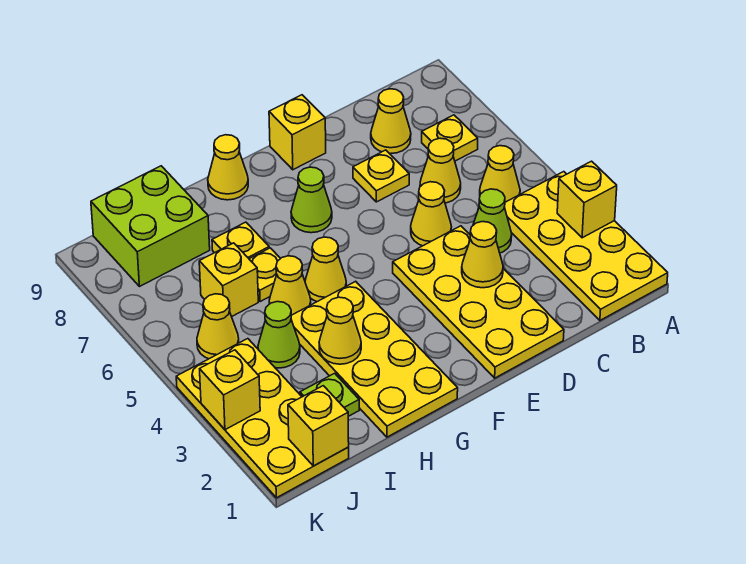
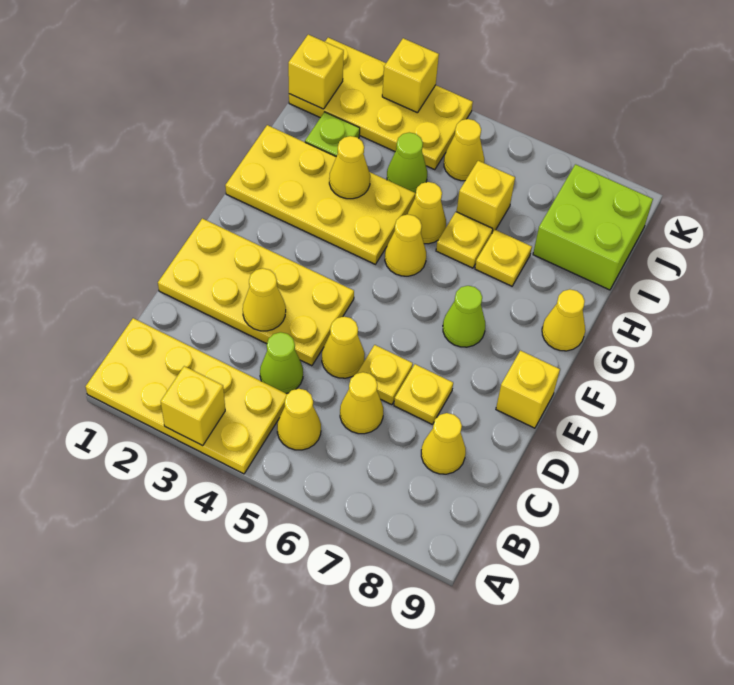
yellow 1x1 plate [422,115,478,161] -> yellow 1x1 plate moved to [357,345,413,405]

